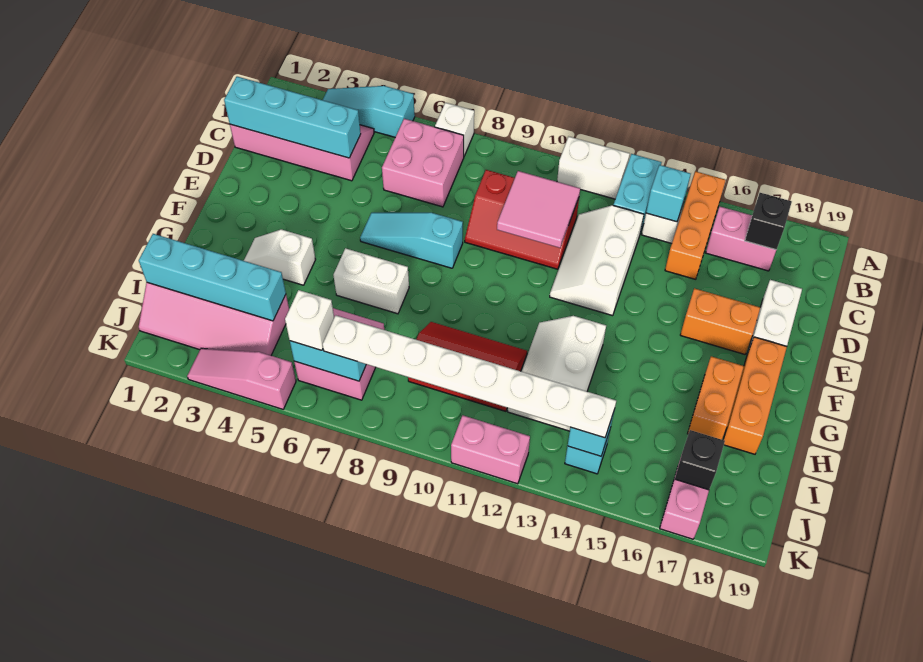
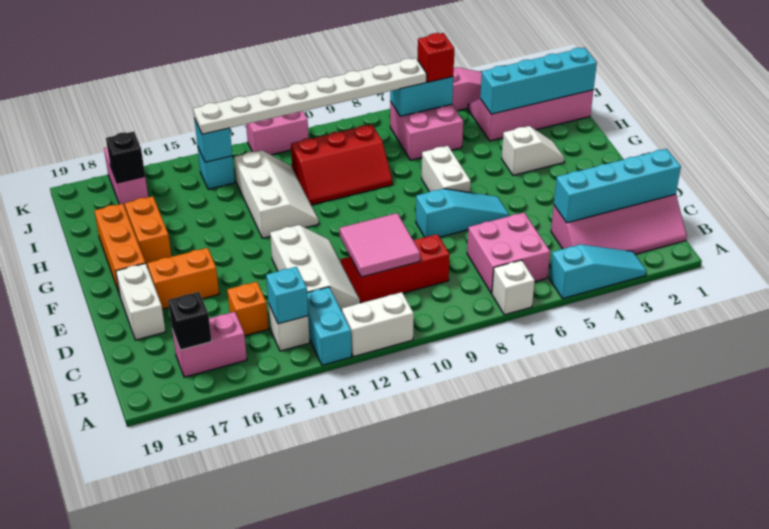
orange 1x3 brick [665,171,726,279] -> orange 1x1 brick [227,282,268,336]
white 1x2 brick [333,248,409,314] -> white 1x2 brick turned to [422,146,471,192]
white 1x1 brick [285,290,334,350] -> red 1x1 brick [418,33,454,82]

